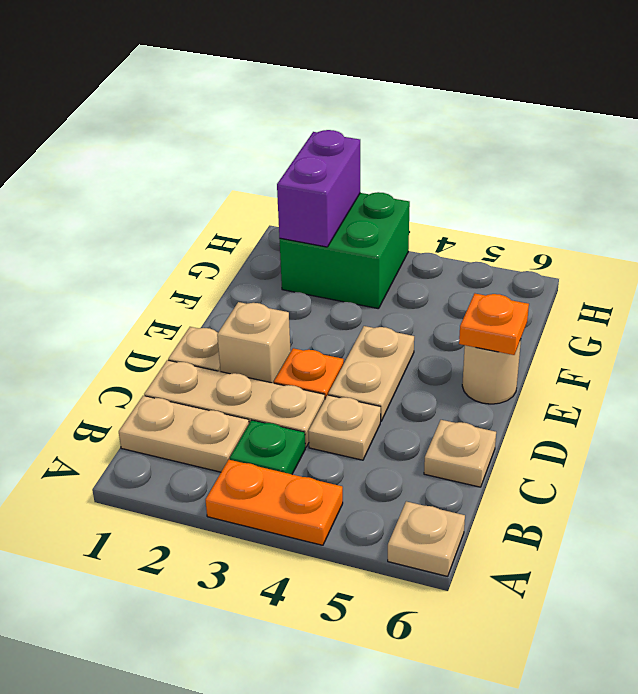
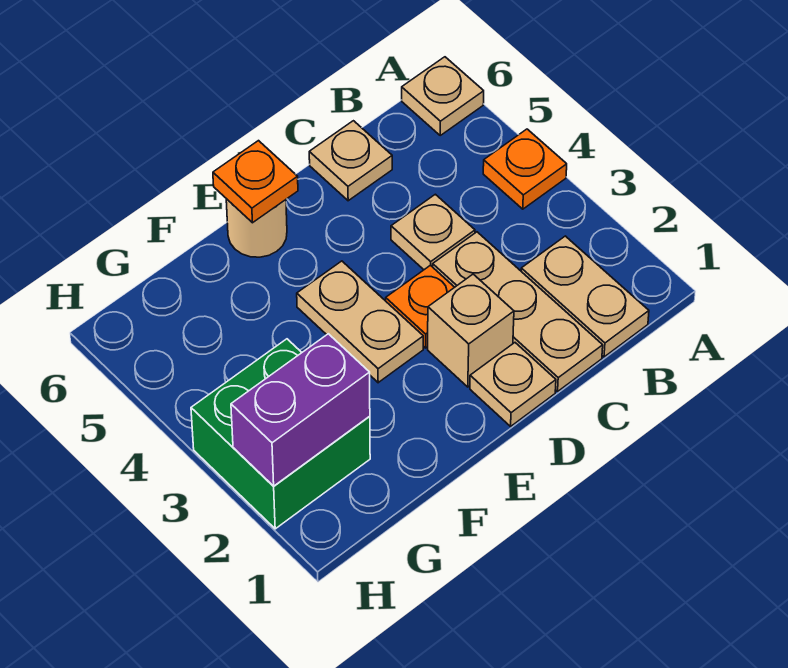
orange 1x2 plate [206,460,343,545] -> orange 1x1 plate [483,129,567,209]
green 1x1 plate [230,420,305,474] -> none
tan 1x2 plate [328,326,414,421] -> tan 1x2 plate turned to [297,261,423,383]

